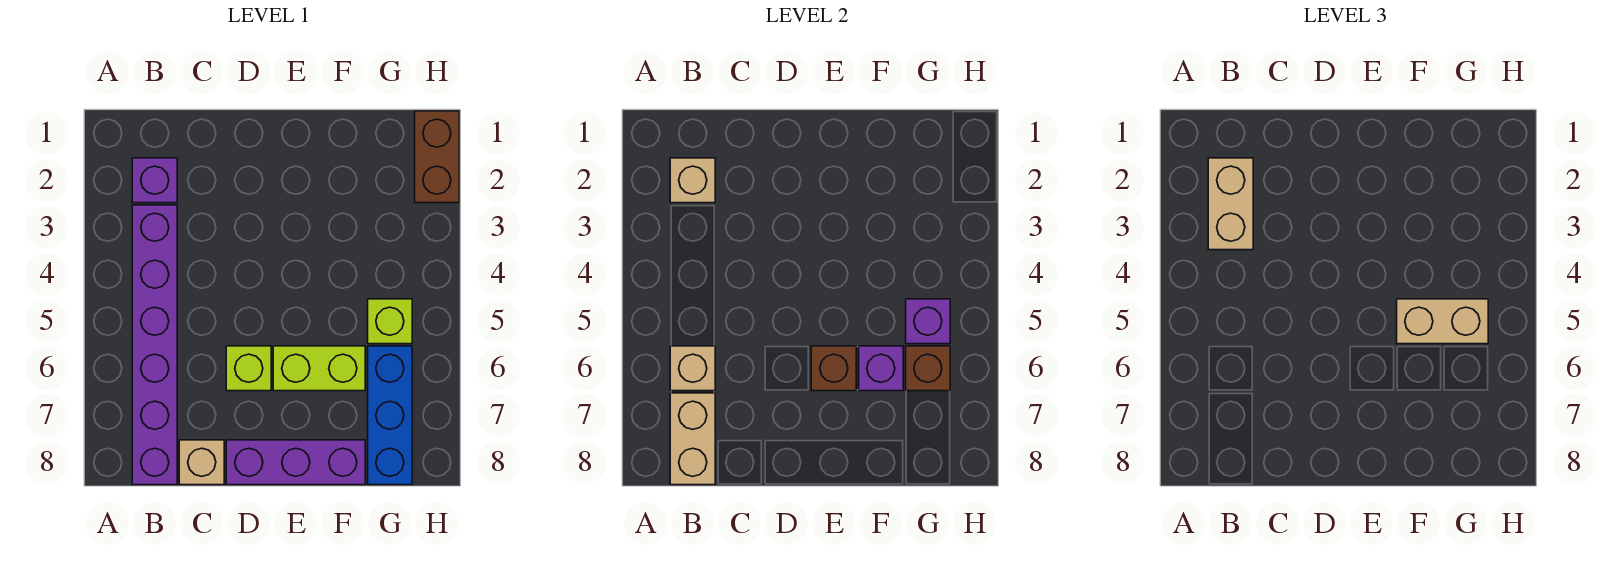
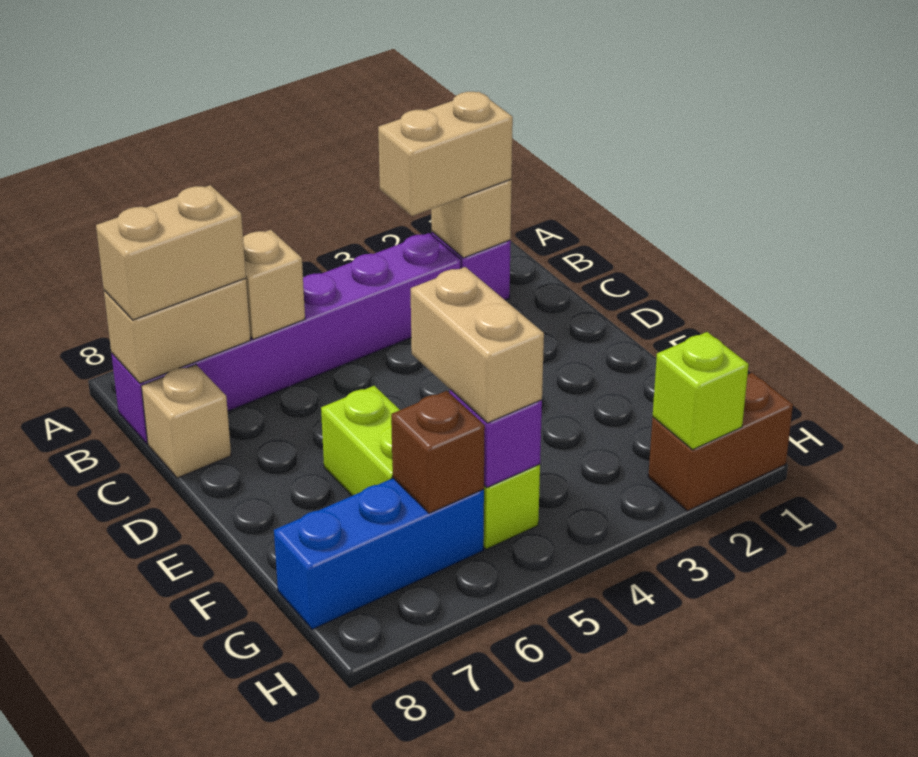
none -> tan 1x2 brick [96,185,246,320]
lime 1x1 brick [226,346,271,391] -> lime 1x1 brick moved to [653,332,749,450]
purple 1x3 brick [226,440,365,485] -> none
brown 1x1 brick [811,346,856,391] -> none
purple 1x1 brick [859,346,903,391] -> none

